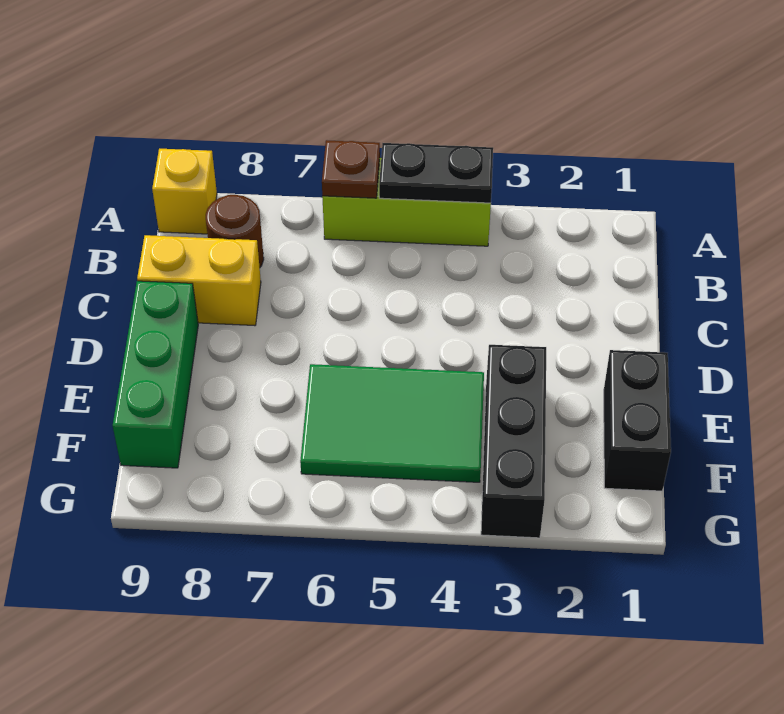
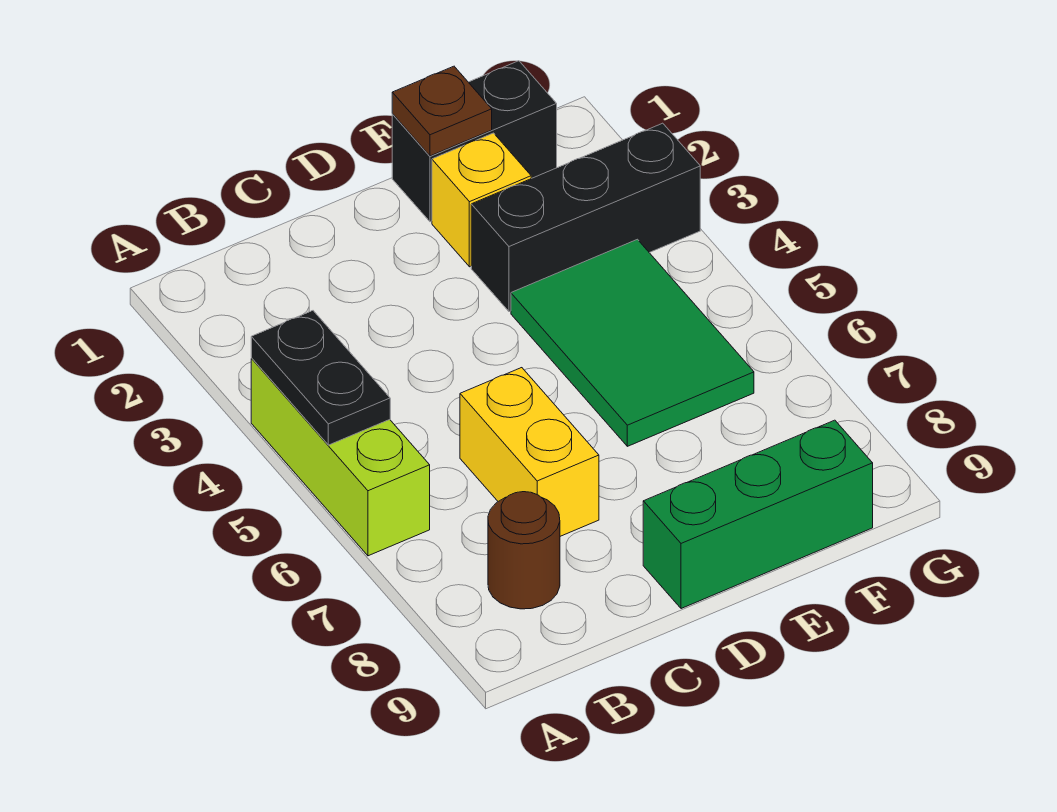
brown 1x1 plate [322,140,380,198] -> brown 1x1 plate moved to [392,66,492,156]
yellow 1x1 brick [152,149,217,234] -> yellow 1x1 brick moved to [432,133,531,267]
yellow 1x2 brick [137,235,261,326] -> yellow 1x2 brick moved to [460,368,599,536]

